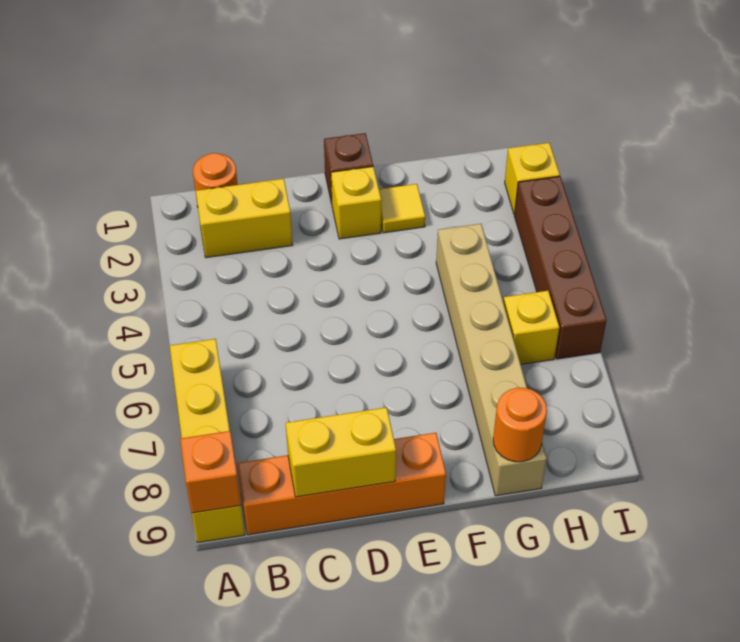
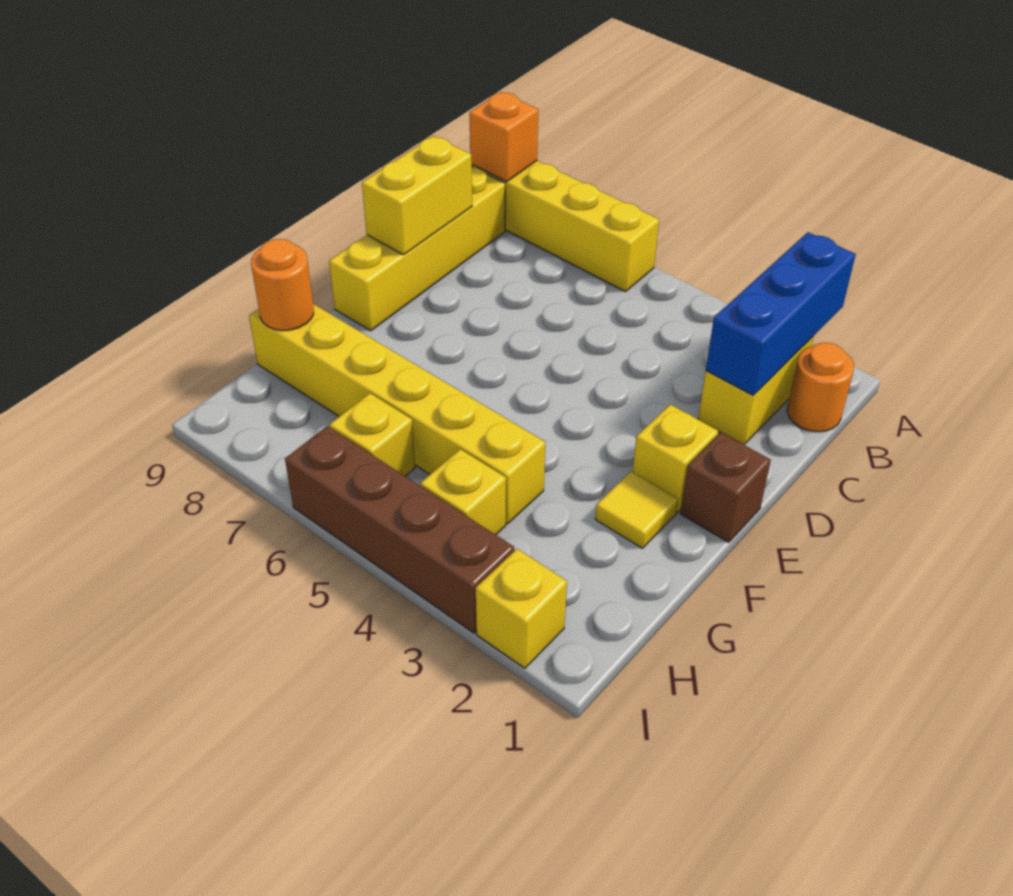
none -> blue 1x3 brick [706,232,856,395]
orange 1x4 brick [237,433,446,535] -> yellow 1x4 brick [329,167,505,331]
tan 1x6 brick [436,224,547,496] -> yellow 1x6 brick [249,304,545,524]
none -> yellow 1x1 brick [420,449,506,535]

